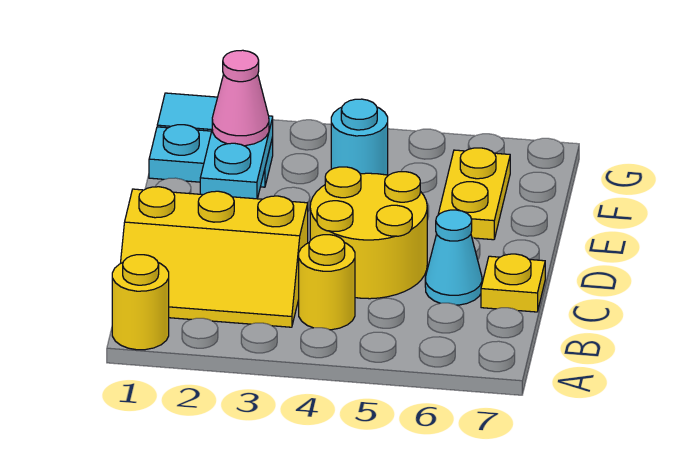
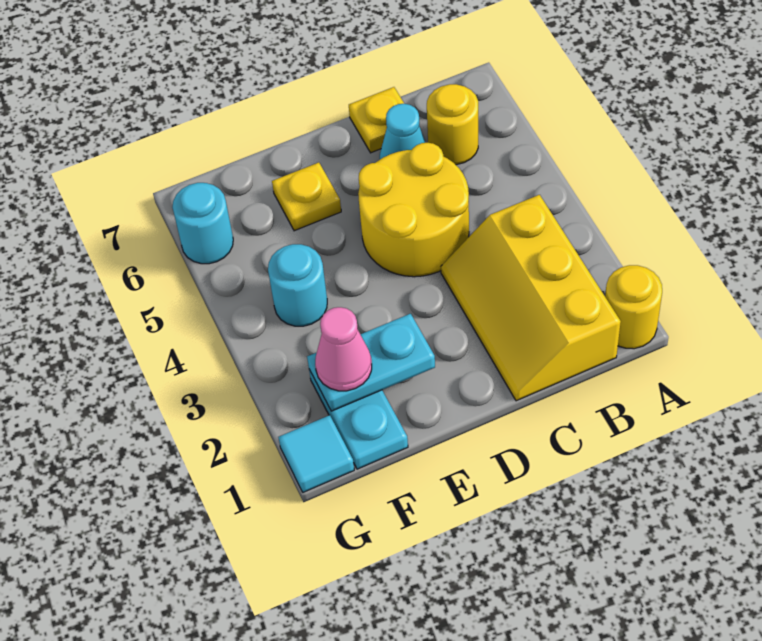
yellow 2x3 slope [121,187,308,327] -> yellow 2x3 slope turned to [441,195,621,401]
yellow 1x1 round brick [299,235,355,330] -> yellow 1x1 round brick moved to [427,84,478,165]
yellow 1x2 plate [438,148,510,240] -> yellow 1x1 plate [272,163,341,231]
none -> cyan 1x1 round brick [172,183,233,264]

